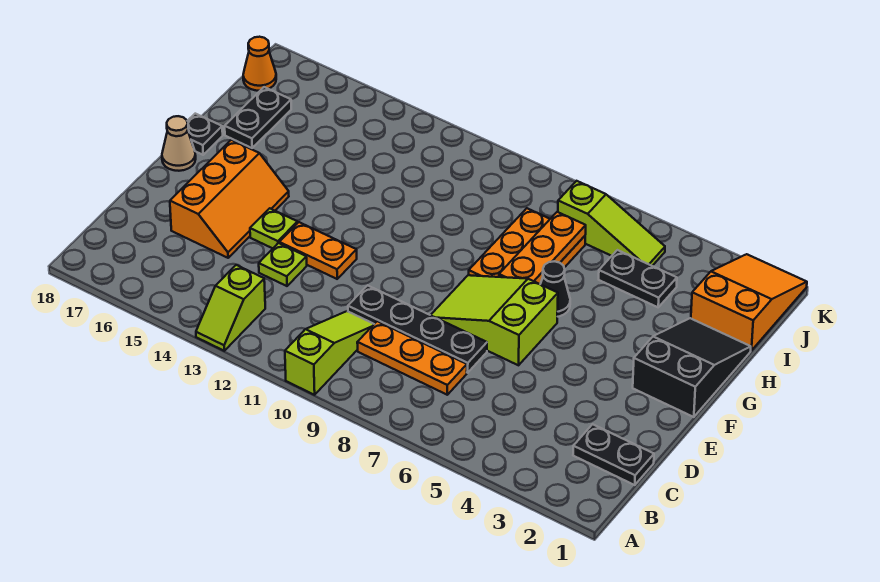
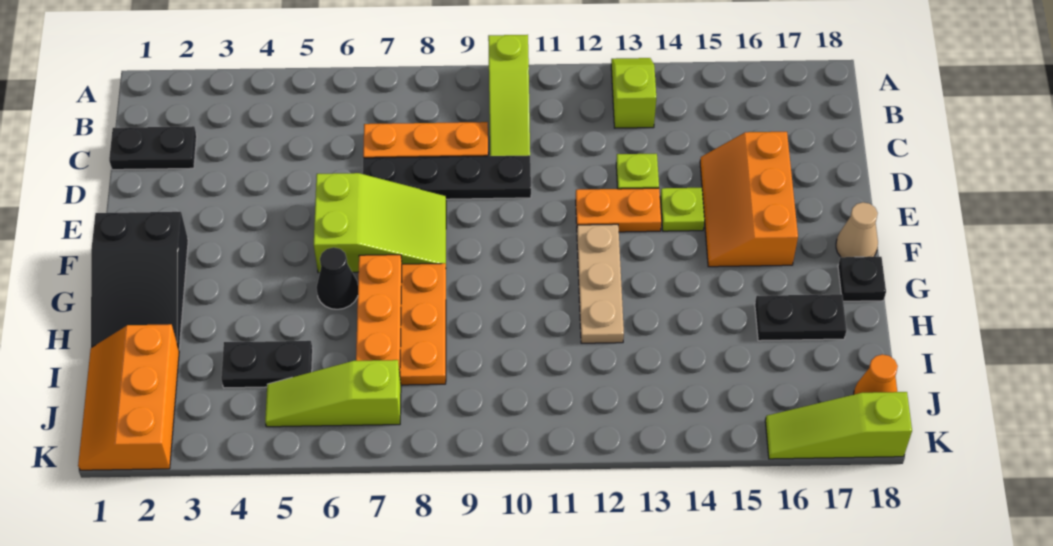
none -> tan 1x3 plate [577,224,624,343]
black 1x2 plate [225,87,291,148] -> black 1x2 plate turned to [755,294,847,341]
orange 2x3 slope [691,254,807,350] -> orange 2x3 slope turned to [78,324,179,470]
none -> lime 1x3 slope [765,392,912,459]

